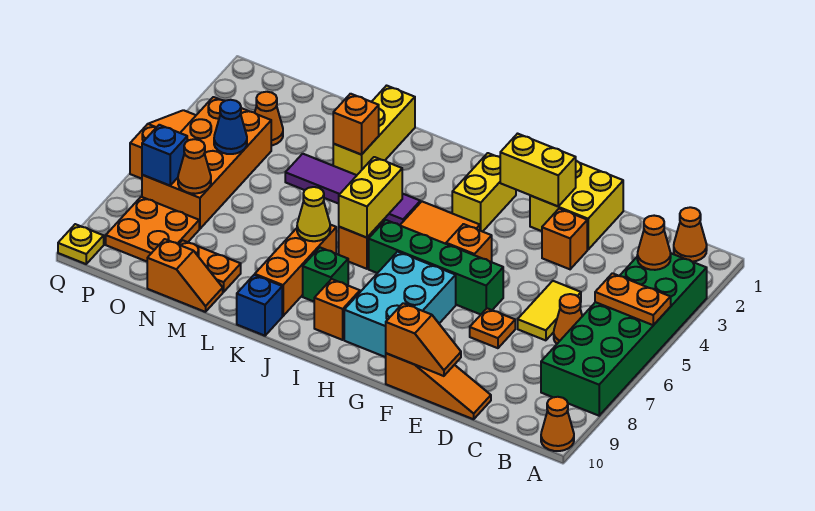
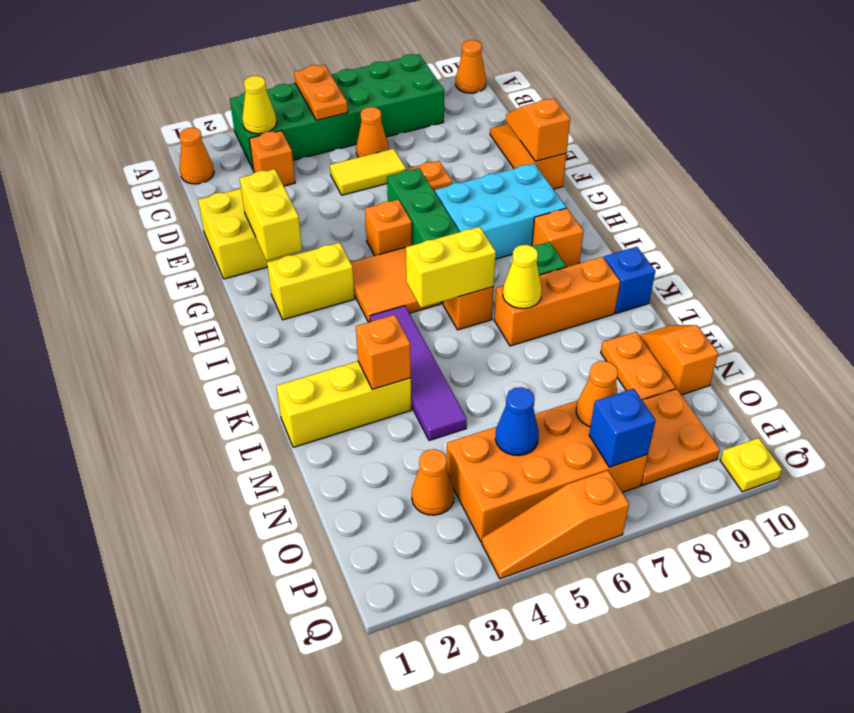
orange 1x1 cone [637,216,671,270] -> yellow 1x1 cone [242,76,277,134]
orange 1x1 brick [542,209,587,269] -> orange 1x1 brick moved to [249,131,295,186]

